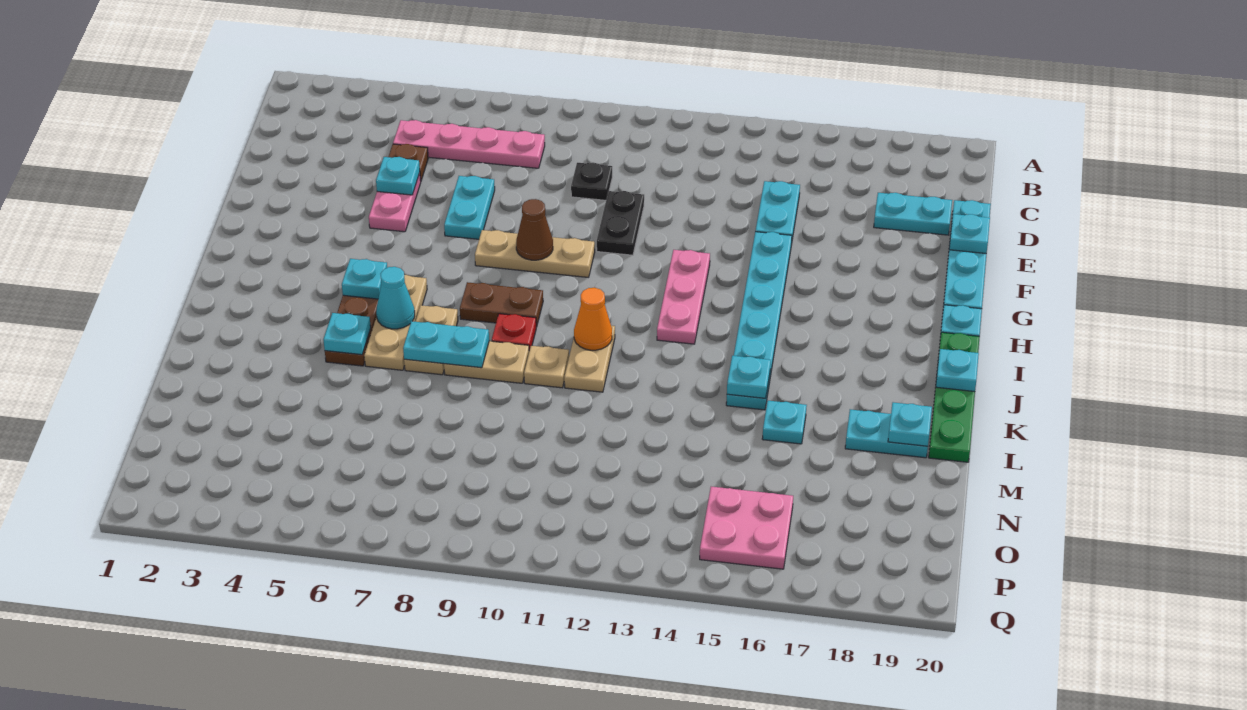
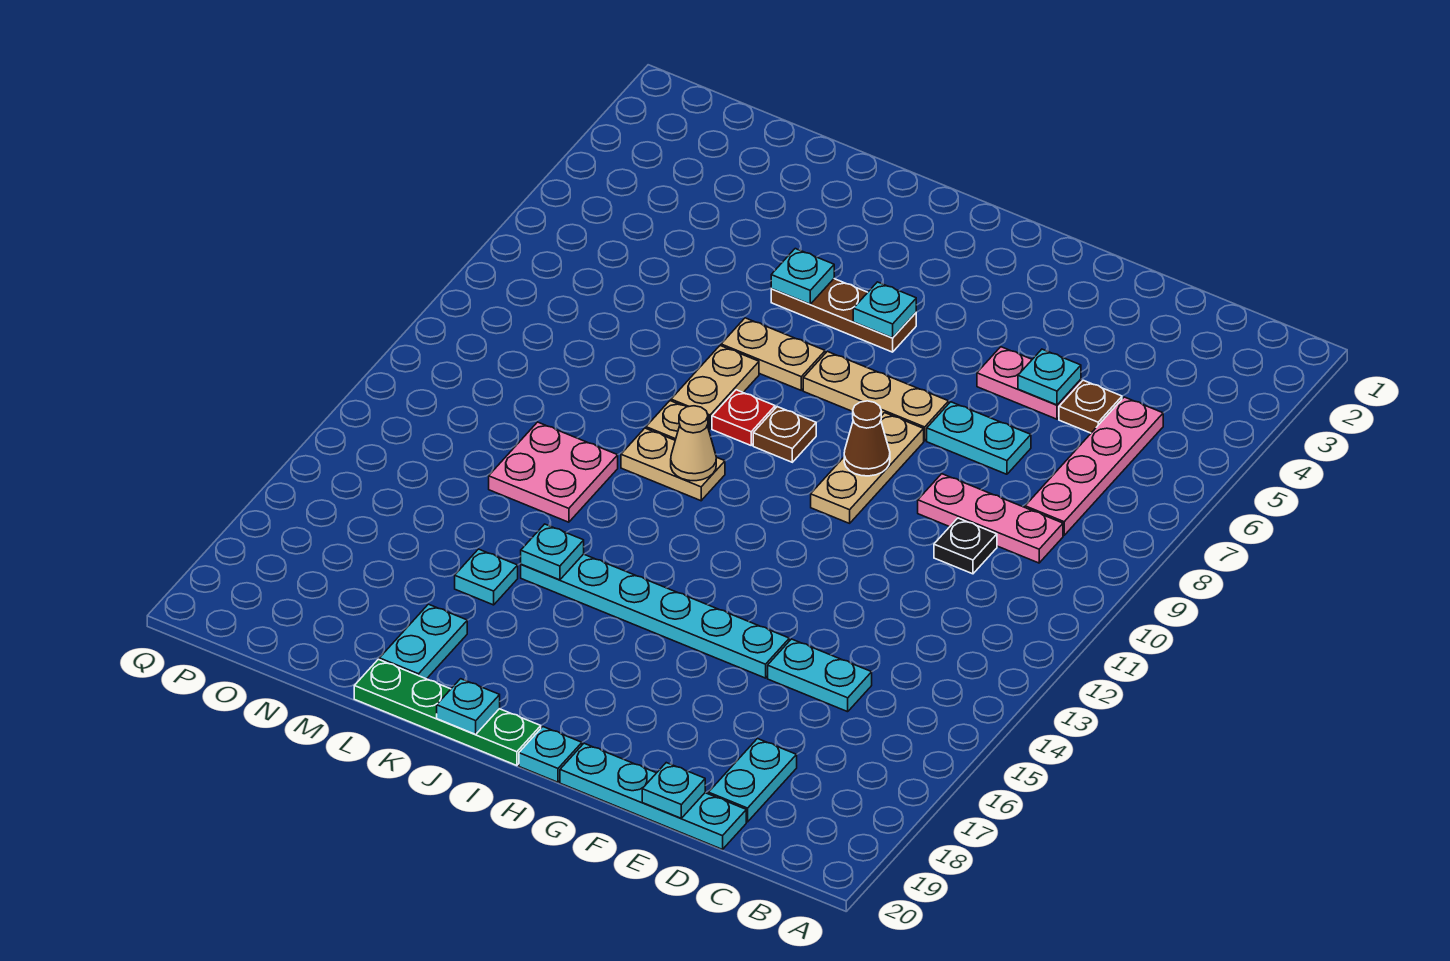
black 1x2 plate [597,191,644,255] -> none
pink 1x3 plate [657,250,710,344] -> pink 1x3 plate moved to [918,474,1063,563]
tan 1x3 plate [364,275,427,370] -> tan 1x3 plate moved to [803,351,949,441]
brown 1x2 plate [460,282,543,327] -> brown 1x1 plate [753,407,816,462]
cyan 1x1 cone [376,267,415,329] -> none
orange 1x1 cone [574,288,612,350] -> tan 1x1 cone [671,406,716,481]
cyan 1x2 plate [403,321,489,368] -> none
cyan 1x1 plate [888,402,932,446] -> none
pink 2x2 plate [700,487,793,569] -> pink 2x2 plate moved to [489,422,618,522]

